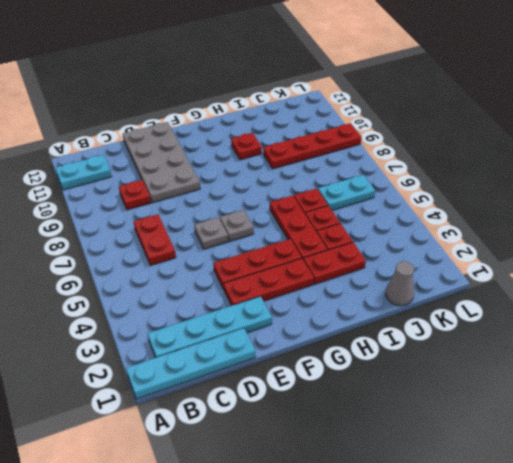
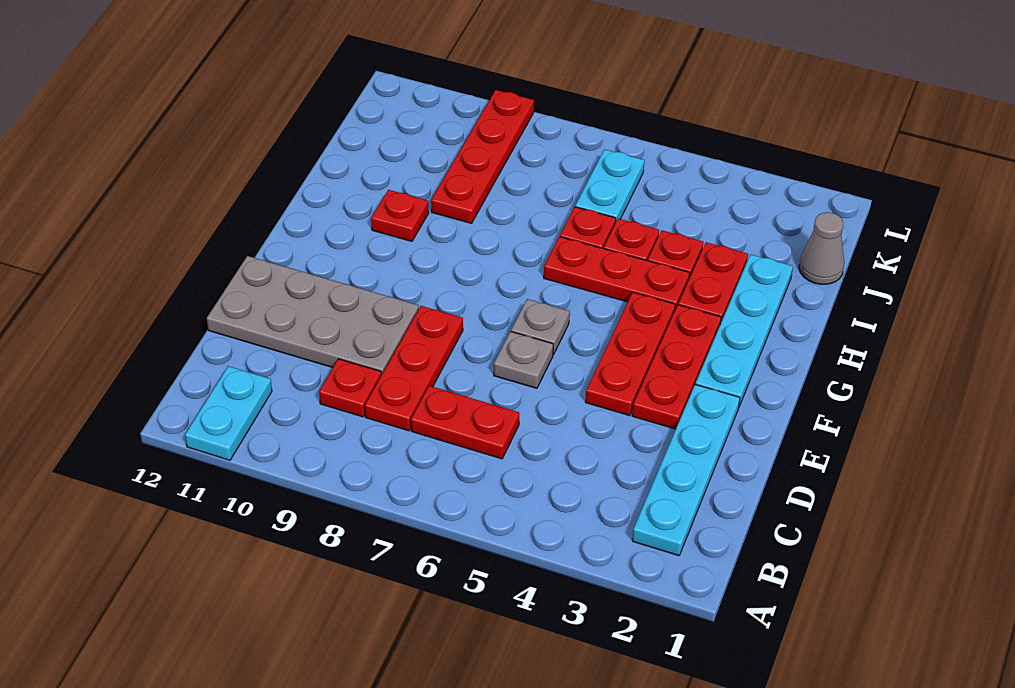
cyan 1x4 plate [126,328,255,399] -> cyan 1x4 plate moved to [695,254,793,407]
none -> red 1x3 plate [365,306,463,431]

